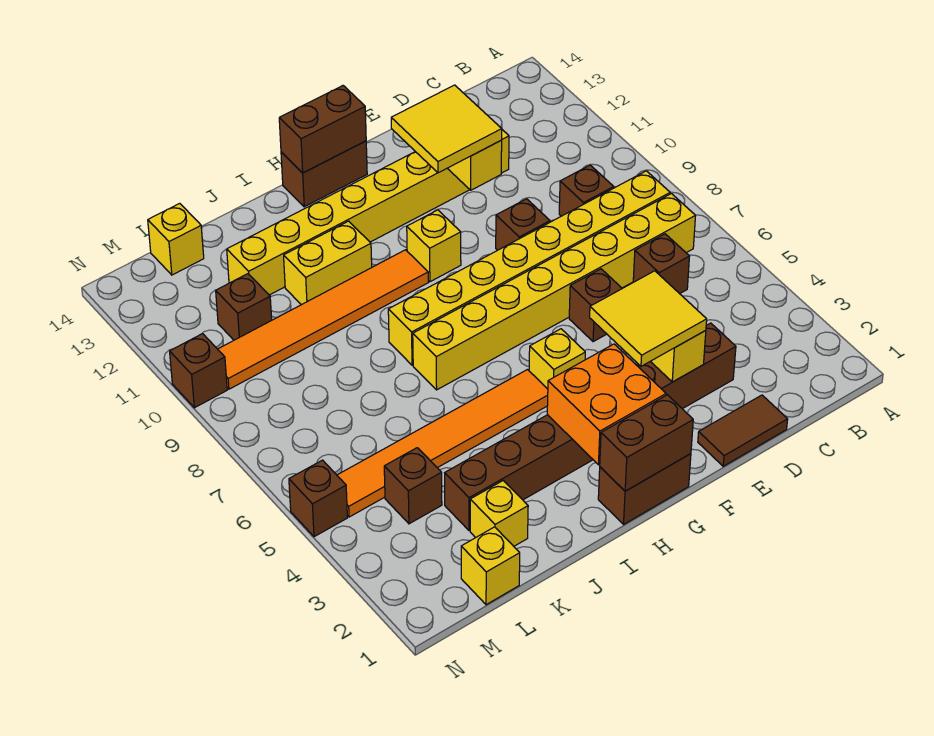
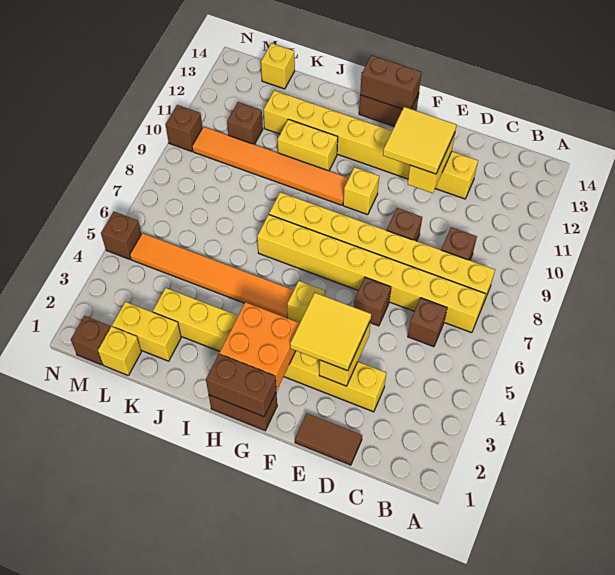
brown 1x8 brick [445,323,736,531] -> yellow 1x8 brick [153,288,386,412]
yellow 1x1 brick [470,481,528,546] -> yellow 1x2 brick [112,302,181,361]
brown 1x1 brick [384,448,442,524] -> brown 1x1 brick moved to [71,316,111,365]

